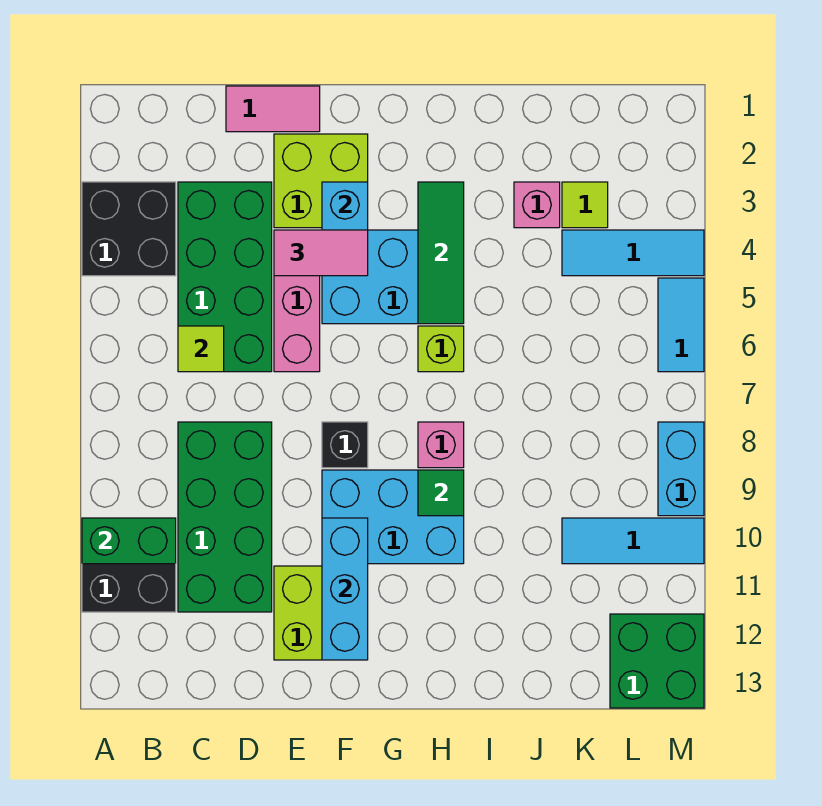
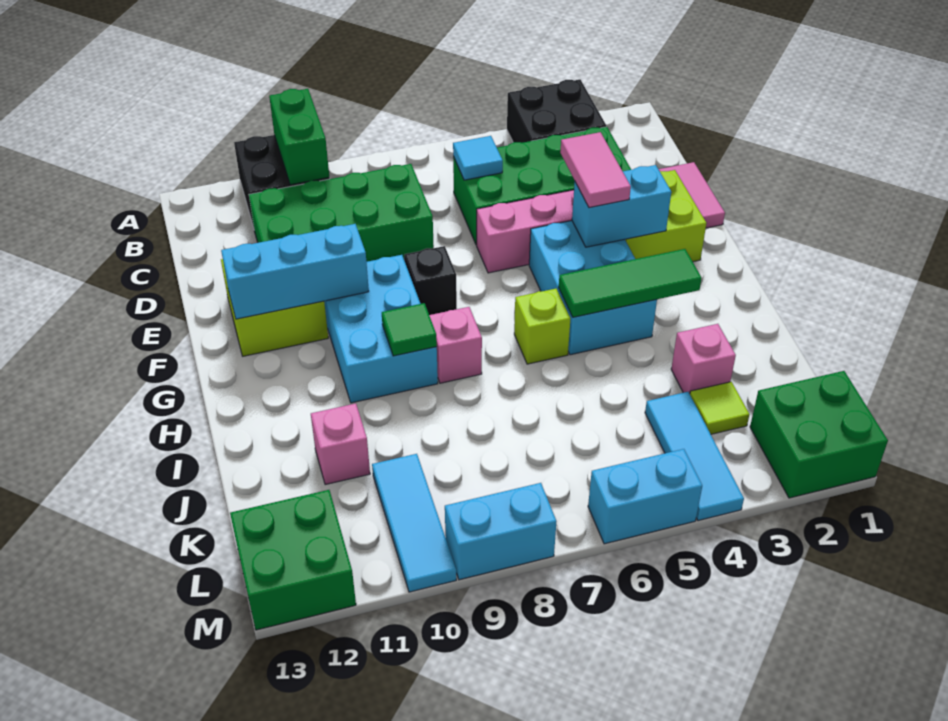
lime 1x1 tile [178,326,224,372] -> cyan 1x1 tile [453,136,503,180]
none -> pink 1x1 brick [311,404,370,485]
none -> green 2x2 brick [750,371,888,498]
cyan 1x2 tile [658,278,704,372] -> cyan 1x2 brick [588,449,702,544]

